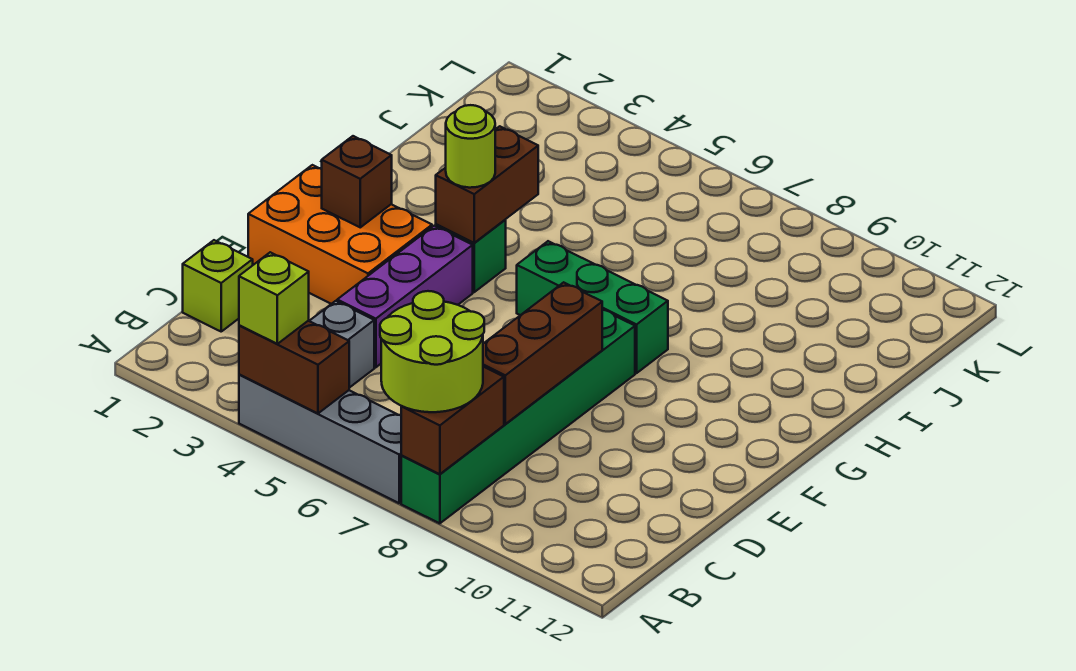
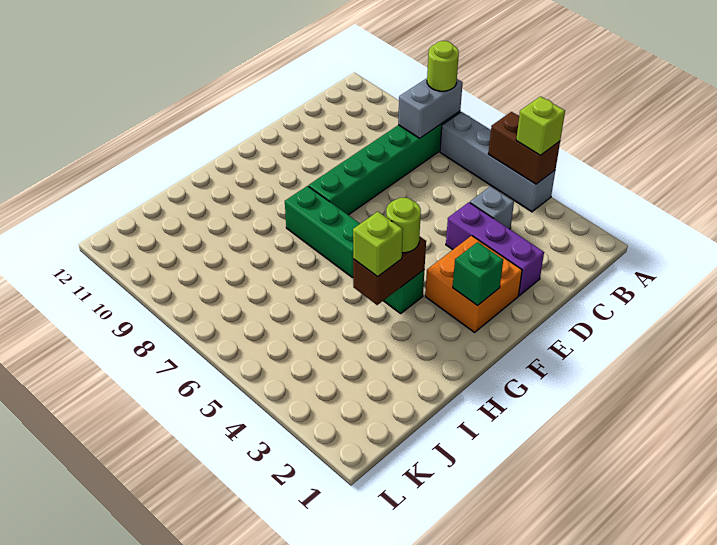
lime 2x2 round brick [380,291,484,412] -> lime 1x1 round brick [427,41,459,91]
brown 1x2 brick [401,367,504,474] -> grey 1x2 brick [398,78,463,138]
lime 1x1 brick [183,240,253,331] -> lime 1x1 brick moved to [353,212,403,277]
brown 1x3 brick [483,282,602,424] -> none
purple 1x3 brick [337,226,473,367] -> purple 1x3 brick turned to [446,202,544,296]
orange 2x3 brick [248,165,432,304] -> orange 2x2 brick [425,236,522,332]
brown 1x1 brick [322,136,392,227] -> green 1x1 brick [453,242,503,306]

